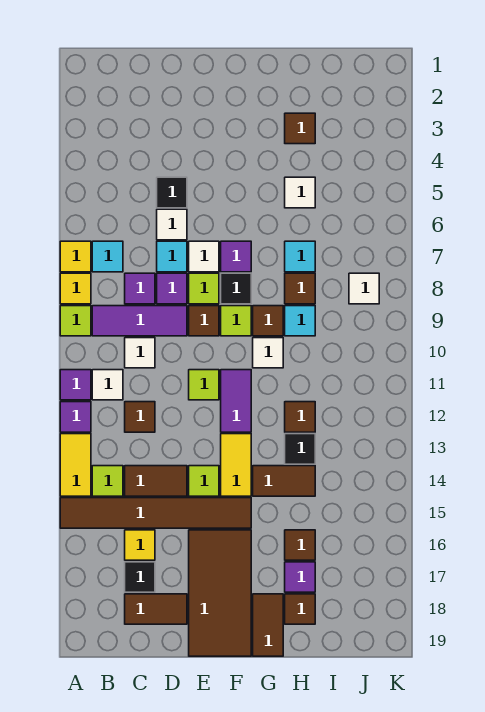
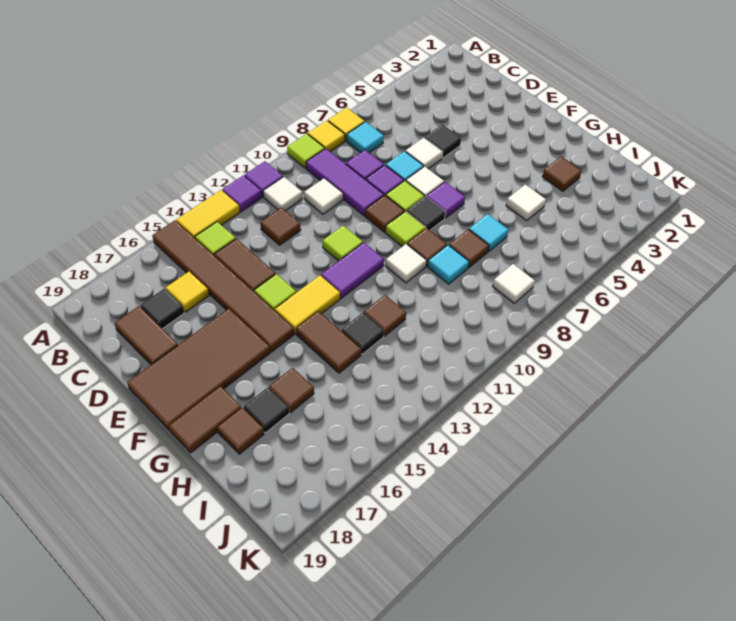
purple 1x1 tile [285,562,315,592] -> black 1x1 tile [244,387,289,433]

